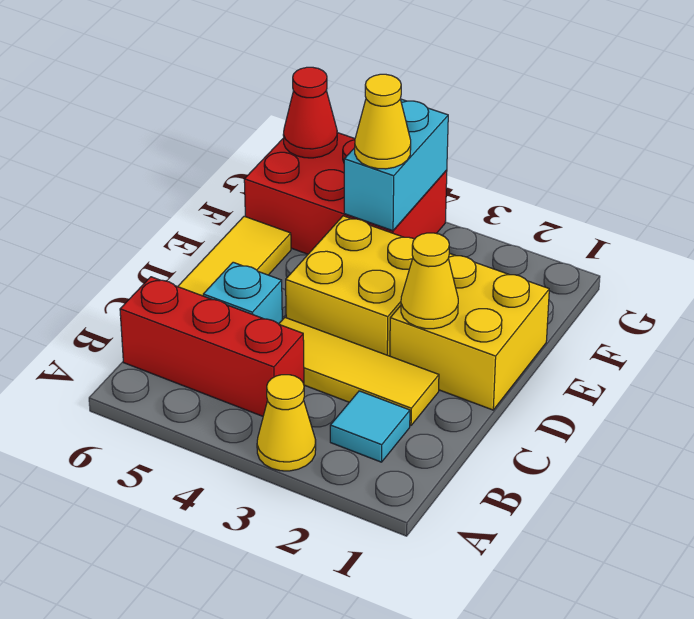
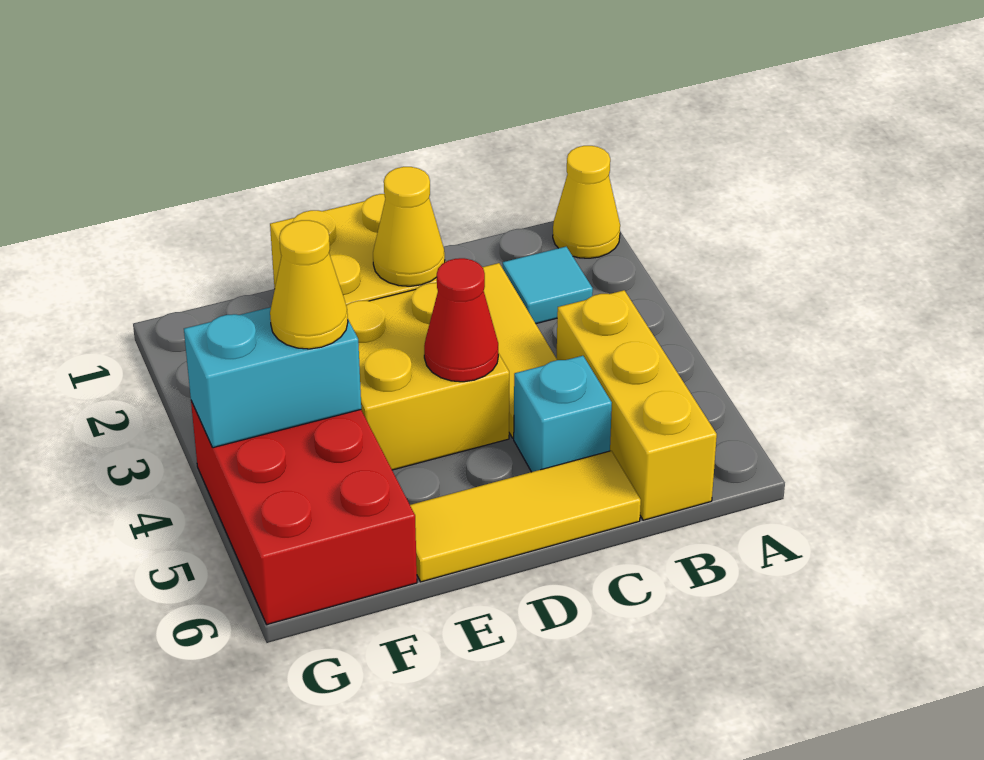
yellow 1x1 cone [257,375,316,471] -> yellow 1x1 cone moved to [553,146,620,258]
red 1x3 brick [120,277,304,416] -> yellow 1x3 brick [557,290,717,520]
red 1x1 cone [283,67,337,158] -> red 1x1 cone moved to [424,258,498,382]

